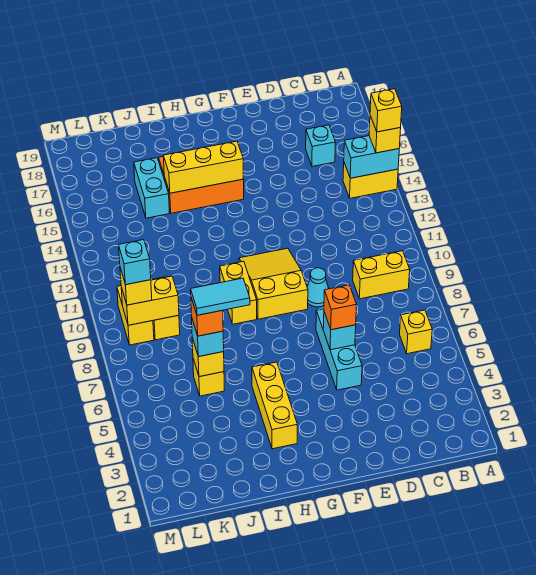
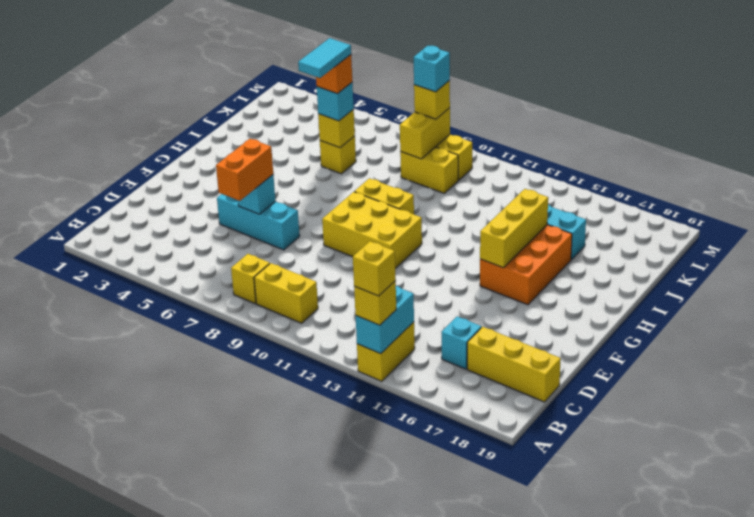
yellow 1x1 brick [400,310,432,354] -> yellow 1x1 brick moved to [231,254,270,303]
yellow 1x2 brick [353,251,410,299] -> yellow 1x2 brick turned to [254,263,318,323]
orange 1x1 brick [324,285,357,330] -> orange 1x2 brick [216,139,273,201]
cyan 1x1 cone [307,268,329,307] -> none
yellow 2x3 slope [239,248,308,319] -> yellow 2x3 brick [322,192,422,269]
yellow 1x3 brick [252,362,297,449] -> yellow 1x3 brick moved to [467,327,561,402]

